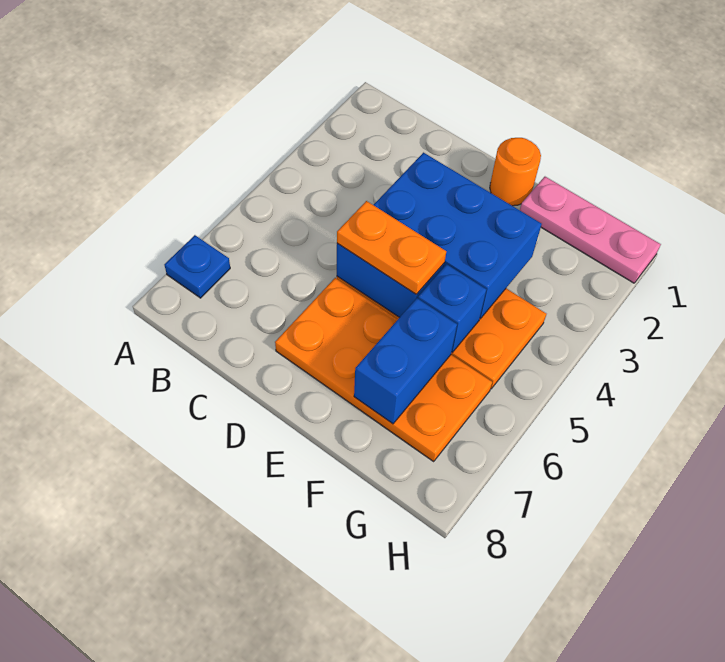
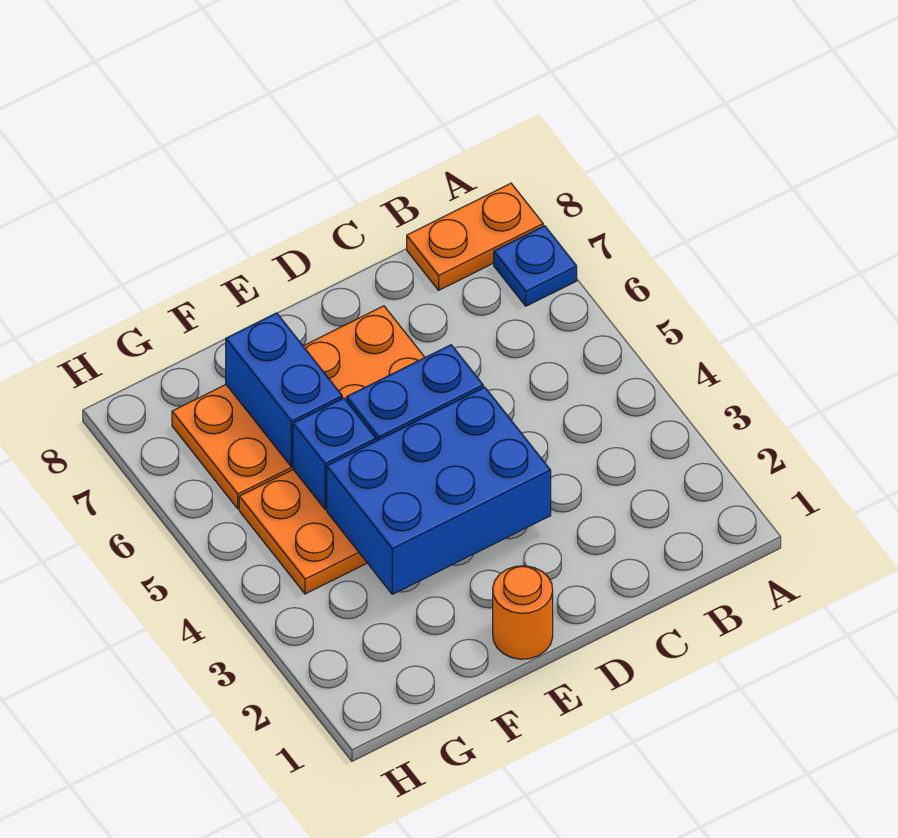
orange 1x2 plate [337,201,446,294] -> orange 1x2 plate moved to [407,183,543,290]
pink 1x3 plate [520,177,661,283] -> none

